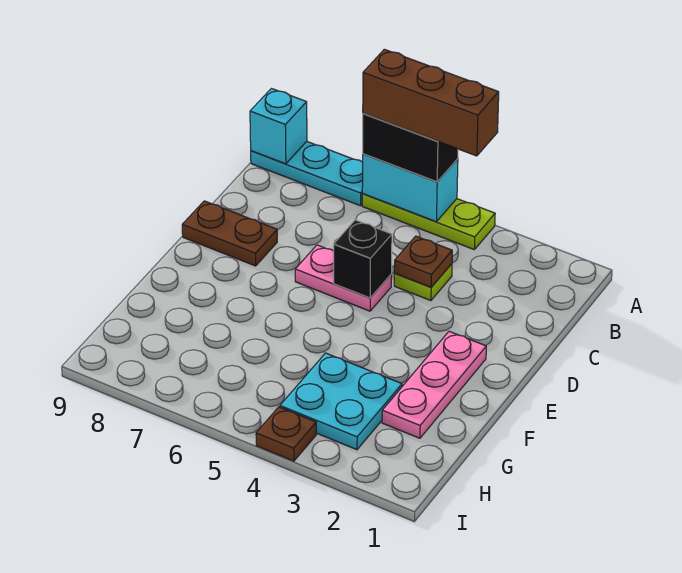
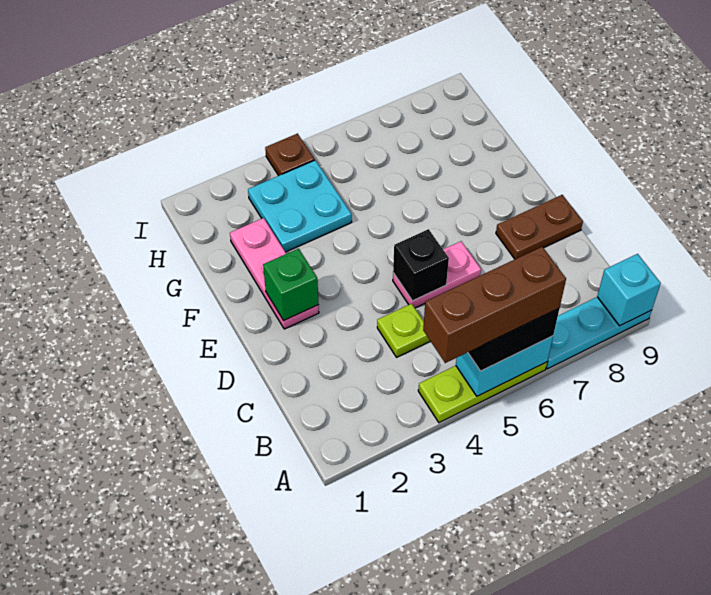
brown 1x1 plate [394,236,452,287] -> none
none -> green 1x1 brick [263,249,319,321]

